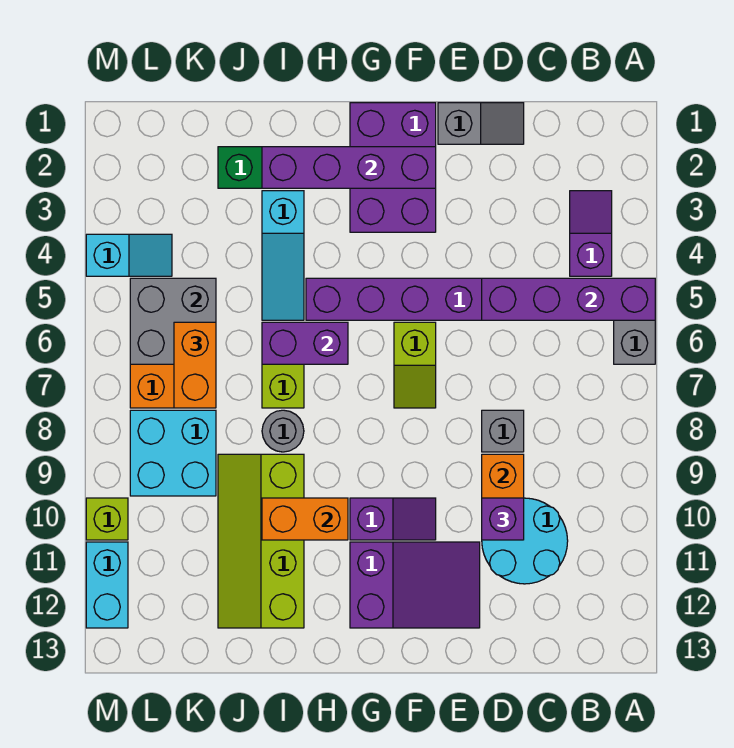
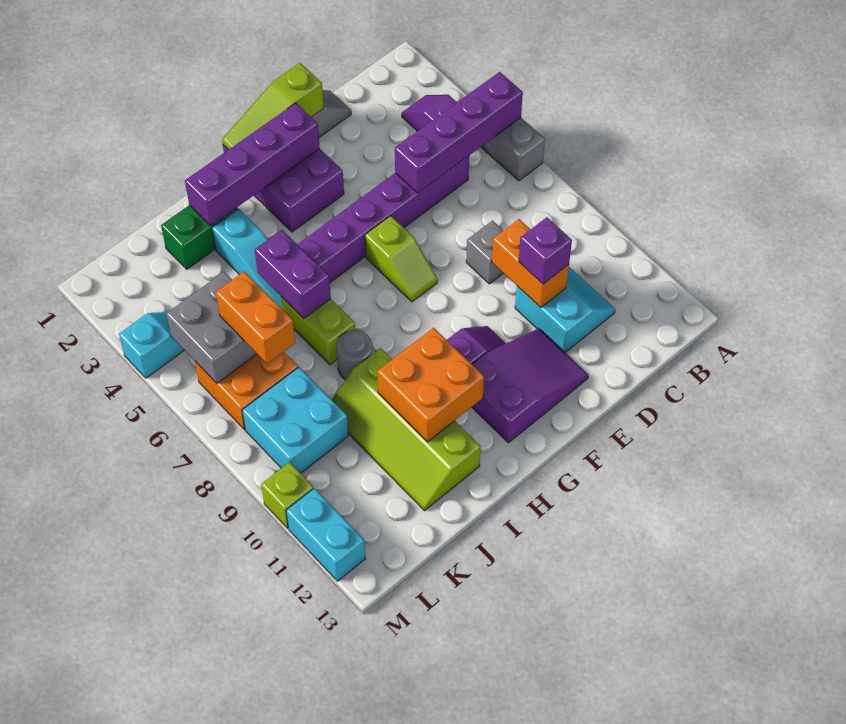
cyan 2x2 round brick [482,498,568,584] -> cyan 2x2 slope [515,267,615,352]
none -> lime 1x3 slope [222,63,324,150]
purple 1x2 brick [262,322,348,364] -> purple 1x2 brick turned to [255,230,331,319]
orange 1x2 brick [262,498,348,540] -> orange 2x2 brick [377,328,484,442]

